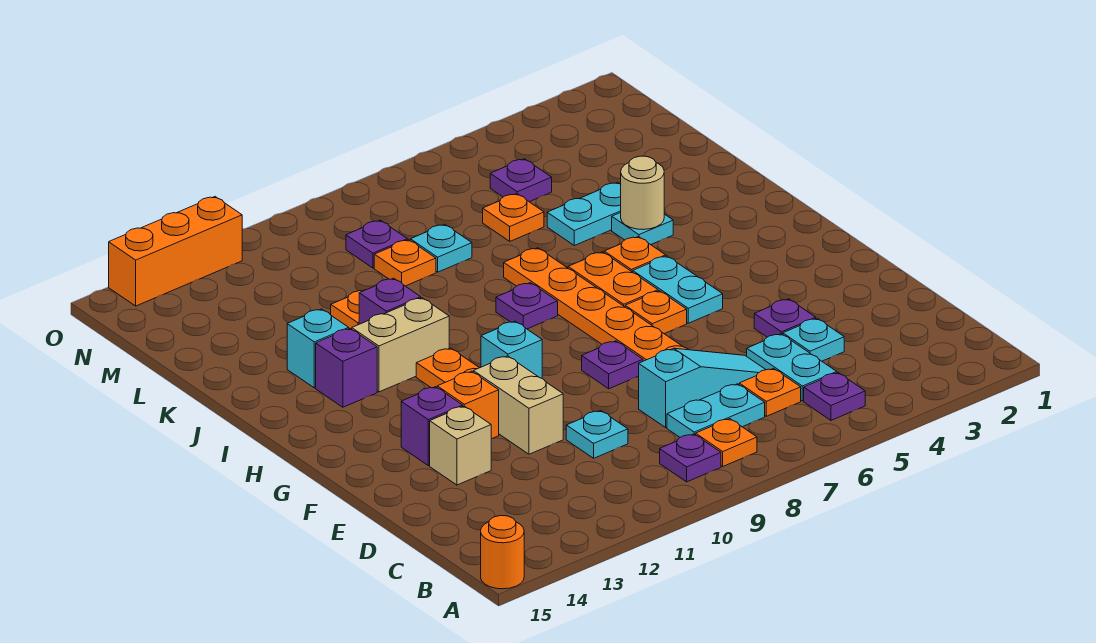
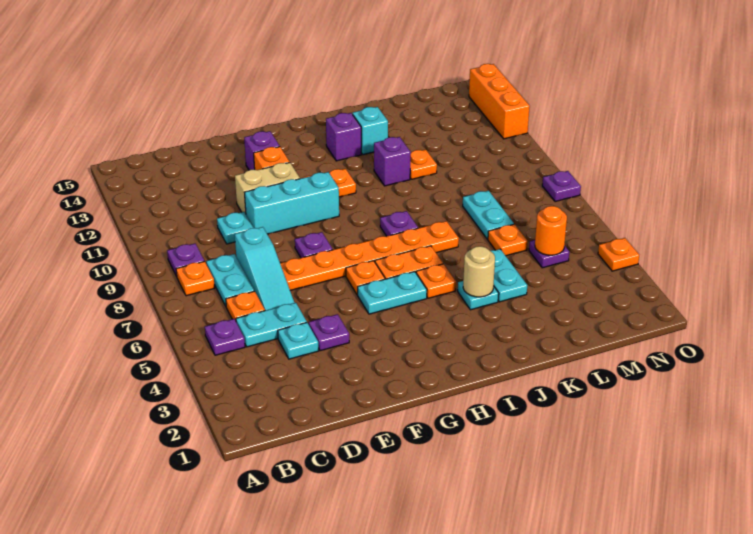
orange 1x1 round brick [481,516,524,589] -> orange 1x1 round brick moved to [535,206,567,255]
tan 1x1 brick [430,406,491,485] -> none
cyan 1x1 brick [481,321,542,378] -> cyan 1x3 brick [245,172,339,234]
tan 1x2 brick [352,298,449,392] -> none
cyan 1x1 plate [410,224,472,272] -> cyan 1x2 plate [463,191,514,239]
orange 1x1 plate [374,240,436,286] -> orange 1x1 plate moved to [598,238,639,271]
purple 1x1 plate [346,220,407,268] -> purple 1x1 plate moved to [542,171,581,202]

